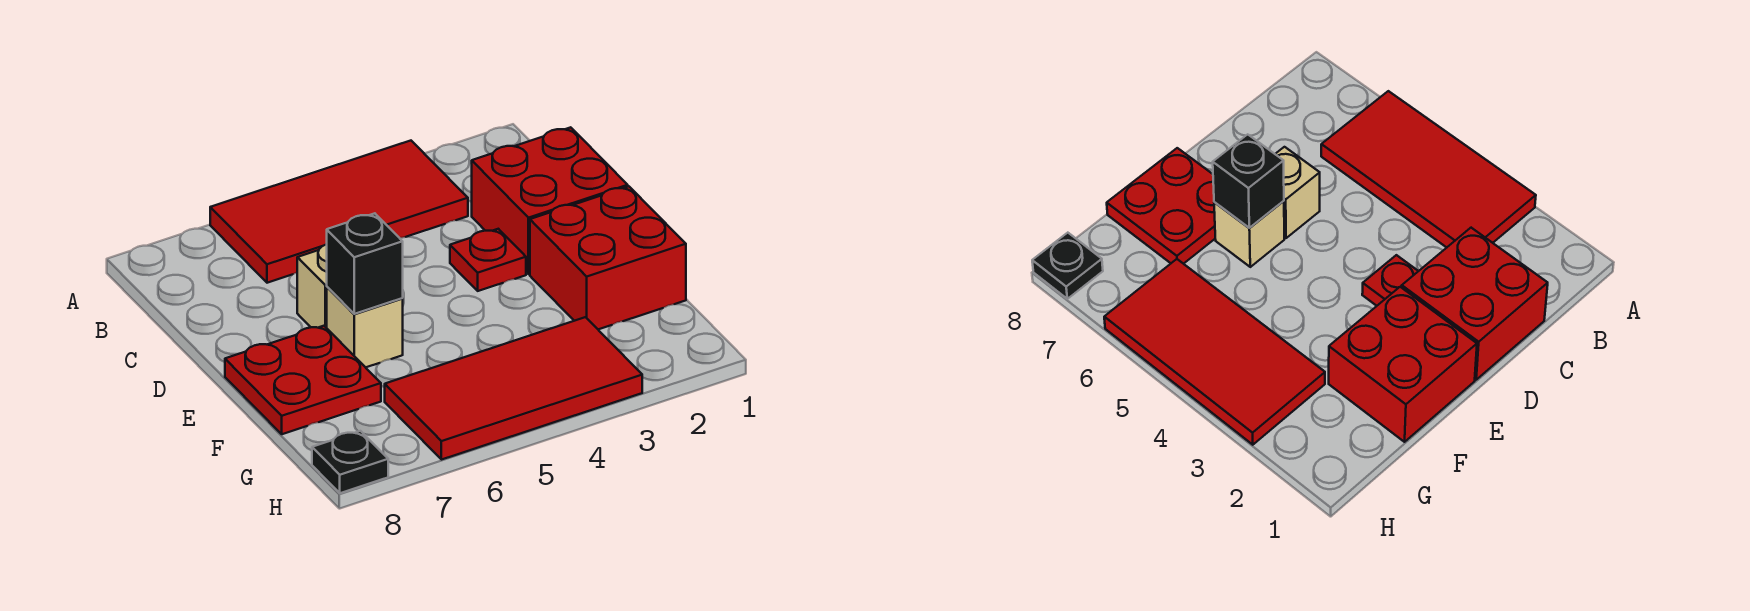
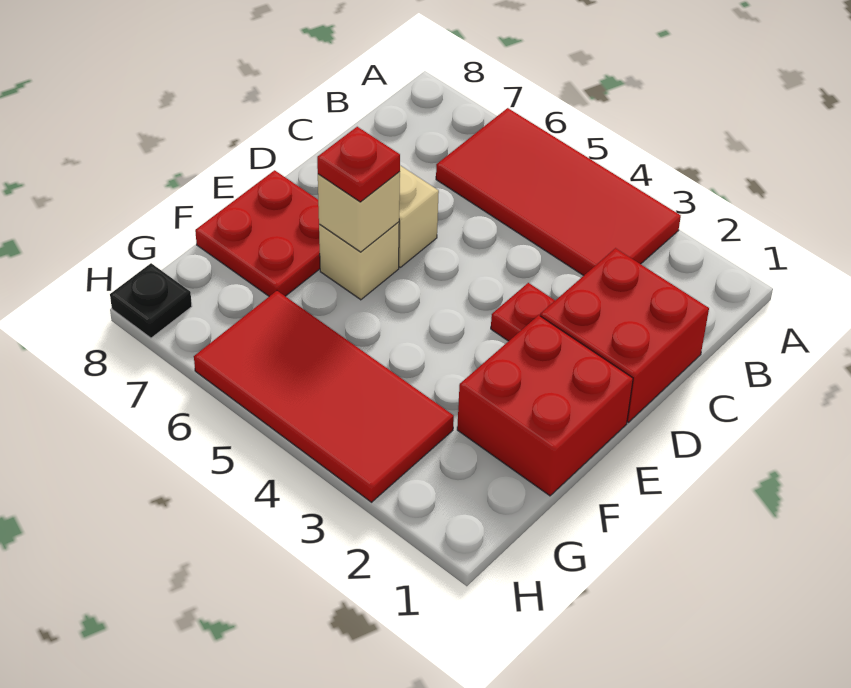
black 1x1 brick [327,213,403,314] -> tan 1x1 brick [318,172,400,252]
none -> red 1x1 plate [317,127,400,202]

